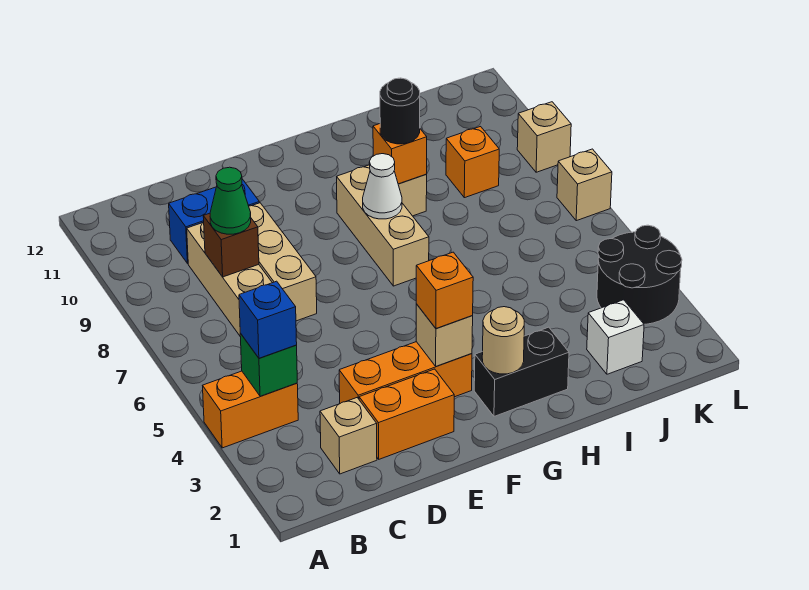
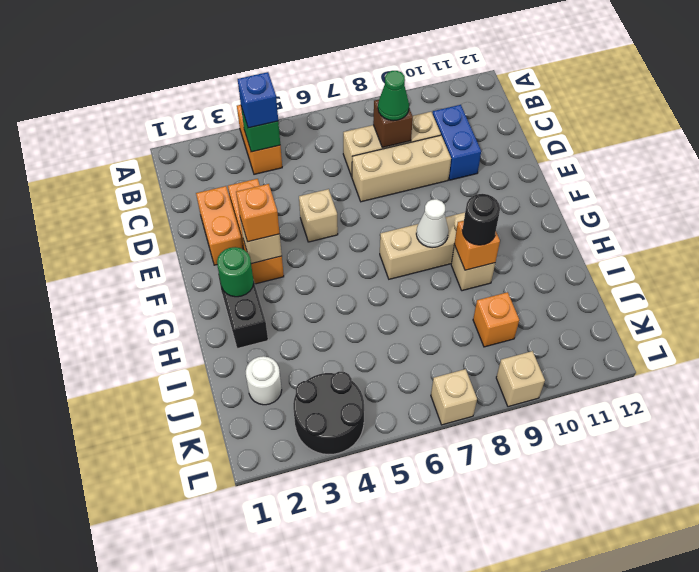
tan 1x1 brick [320,398,377,474] -> tan 1x1 brick moved to [299,189,338,242]
tan 1x1 round brick [482,307,524,374] -> green 1x1 round brick [217,247,254,297]
white 1x1 brick [587,300,644,374] -> white 1x1 round brick [246,356,282,405]

